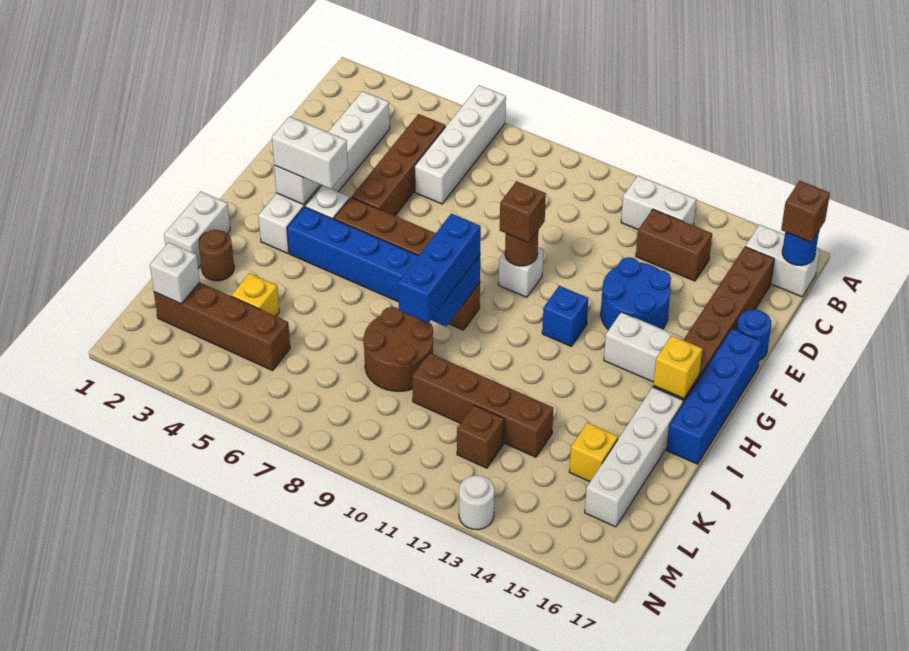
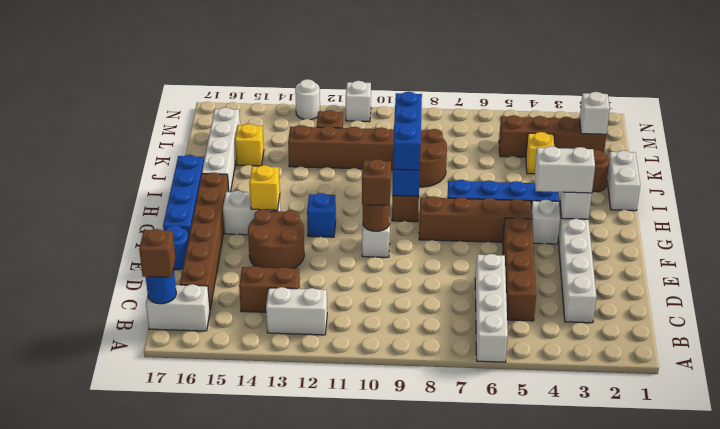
blue 2x2 round brick [601,257,671,330] -> brown 2x2 round brick [248,209,304,269]
yellow 1x1 brick [653,335,702,399] -> yellow 1x1 brick moved to [249,165,280,210]
none -> white 1x1 brick [346,81,371,122]

